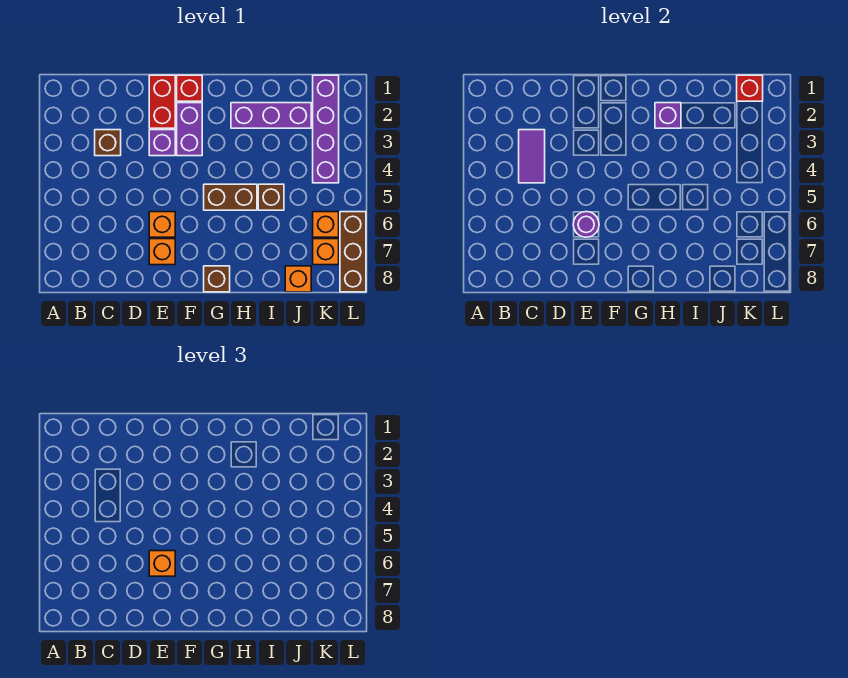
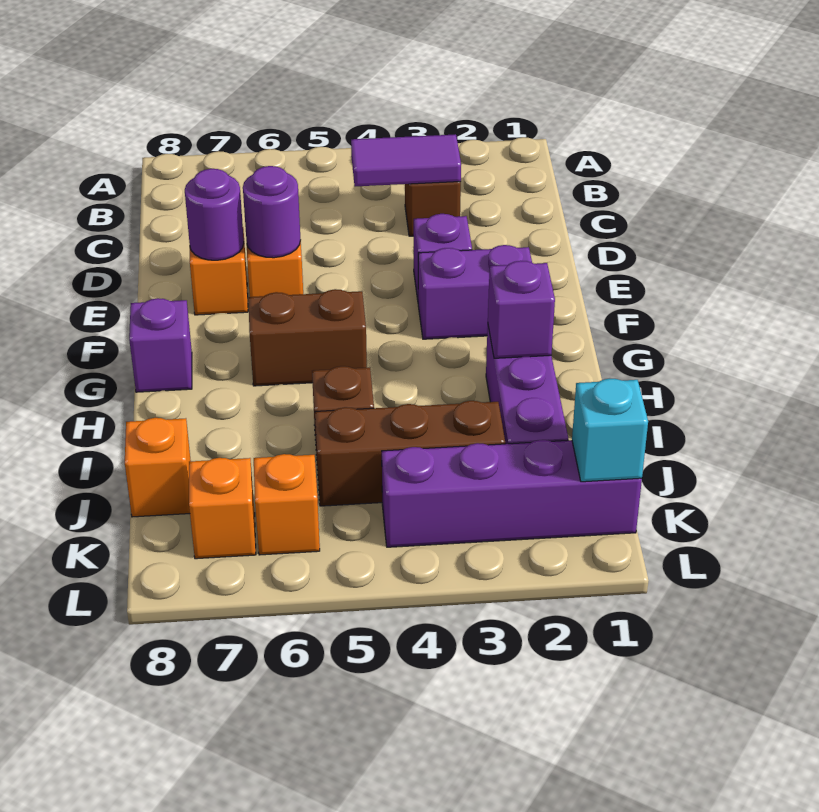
red 1x2 brick [149,75,175,128] -> none
orange 1x1 brick [149,551,175,576] -> none
none -> purple 1x1 round brick [185,169,244,260]
red 1x1 brick [177,75,202,101] -> none
brown 1x2 brick [204,184,257,210] -> brown 1x2 brick turned to [248,289,367,386]
brown 1x1 brick [204,266,230,292] -> purple 1x1 brick [129,298,192,392]
red 1x1 brick [737,75,763,101] -> cyan 1x1 brick [572,379,648,482]
brown 1x3 brick [340,212,366,292] -> brown 1x3 brick moved to [315,401,505,506]

